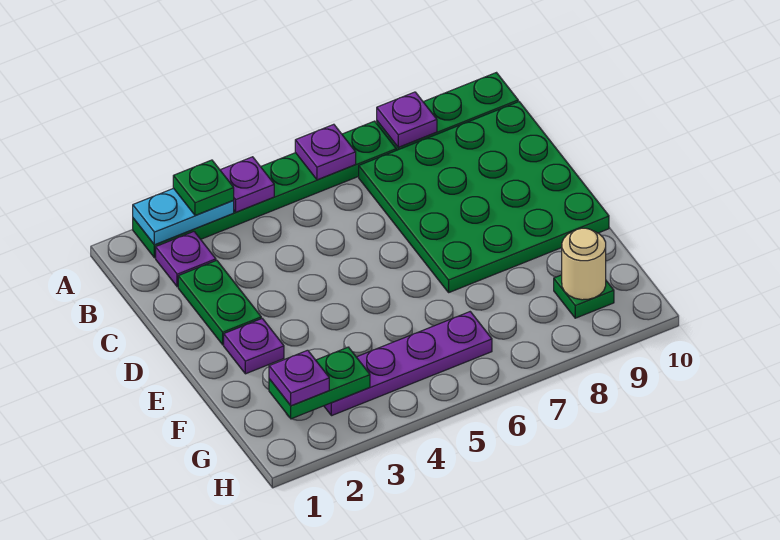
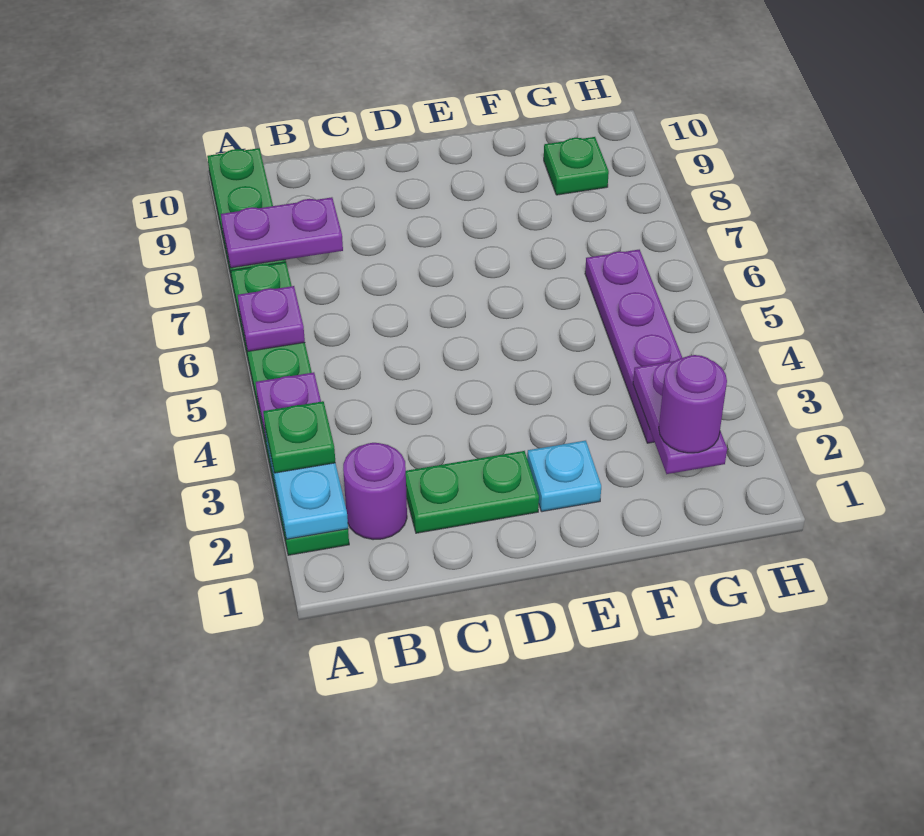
purple 1x1 plate [377,92,437,147] -> purple 1x2 plate [221,197,343,268]
purple 1x1 plate [156,232,216,287] -> purple 1x1 round brick [343,443,407,540]
green 4x4 plate [359,102,609,292] -> none
purple 1x1 plate [224,319,284,374] -> cyan 1x1 plate [527,441,601,512]
green 1x2 plate [269,347,370,419] -> purple 1x2 plate [633,361,727,474]
purple 1x1 plate [269,350,329,406] -> purple 1x1 round brick [659,355,727,453]
tan 1x1 round brick [562,228,606,300] -> none

